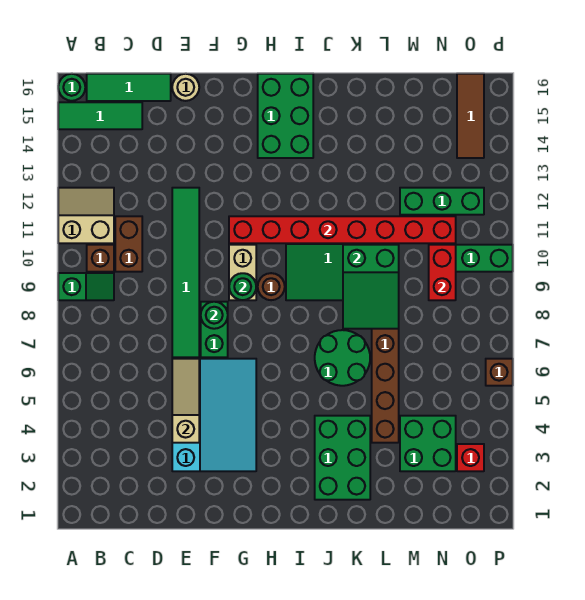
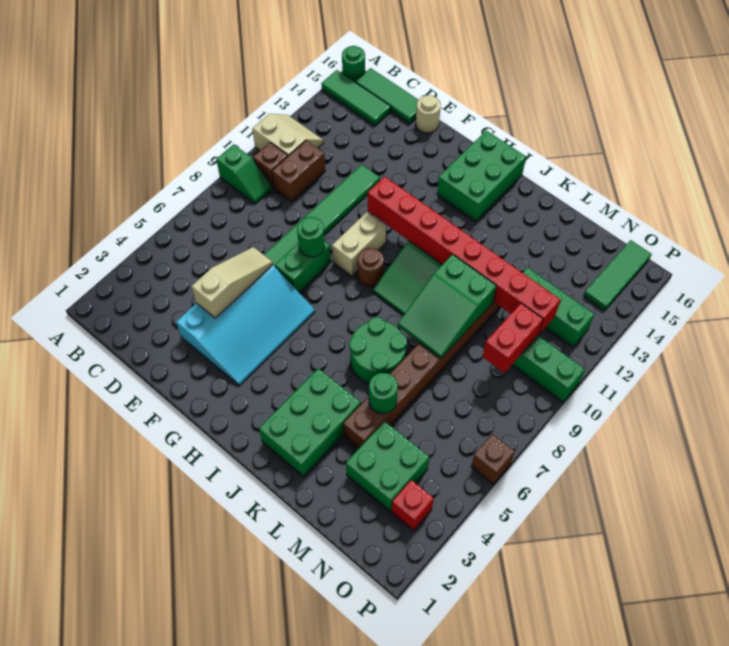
green 1x1 round brick [229,273,256,300] -> green 1x1 round brick moved to [369,373,398,414]
brown 1x3 tile [457,74,484,158] -> green 1x3 tile [584,240,652,311]

